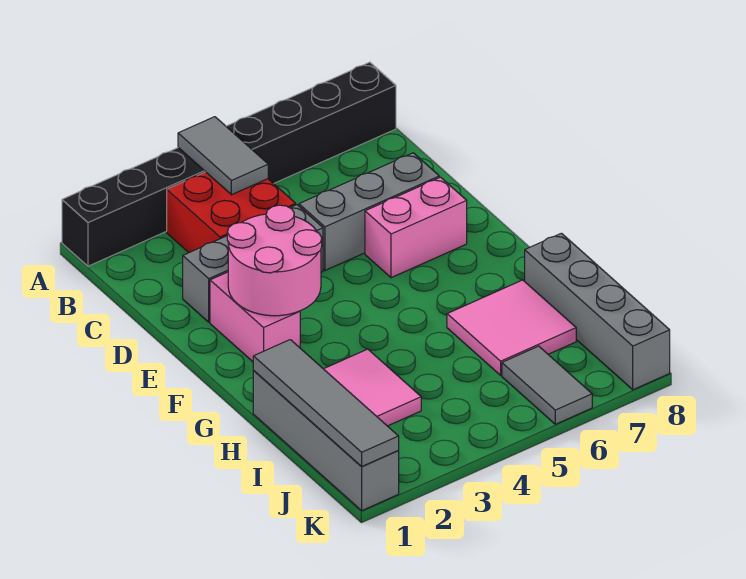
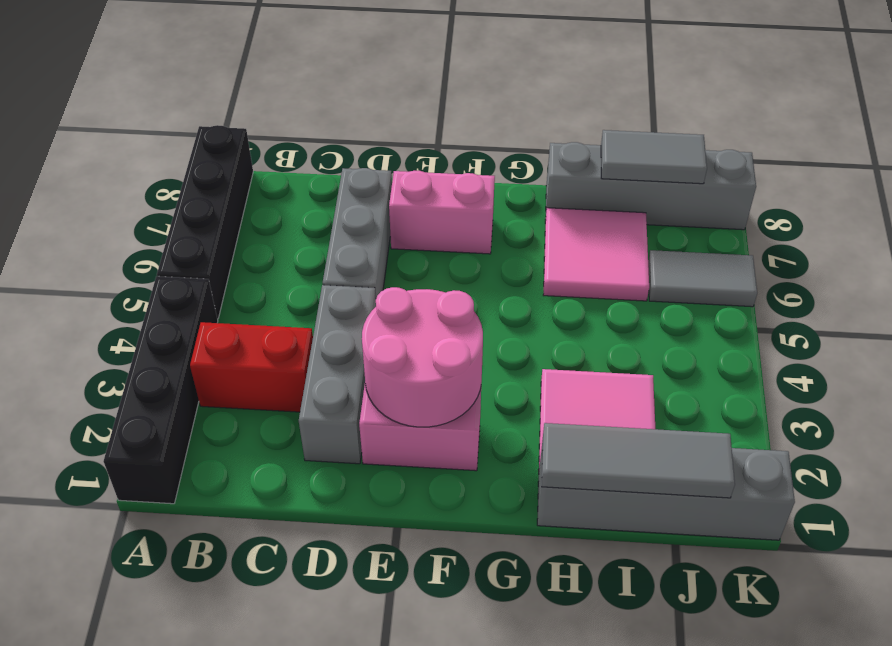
grey 1x2 tile [178,117,268,195] -> grey 1x2 tile moved to [601,130,707,184]
red 2x2 brick [167,172,296,253] -> red 1x2 brick [190,322,313,412]
pink 1x2 brick [365,177,467,278] -> pink 1x2 brick turned to [389,171,495,254]
grey 1x4 tile [253,340,399,467] -> grey 1x3 tile [542,423,735,498]

